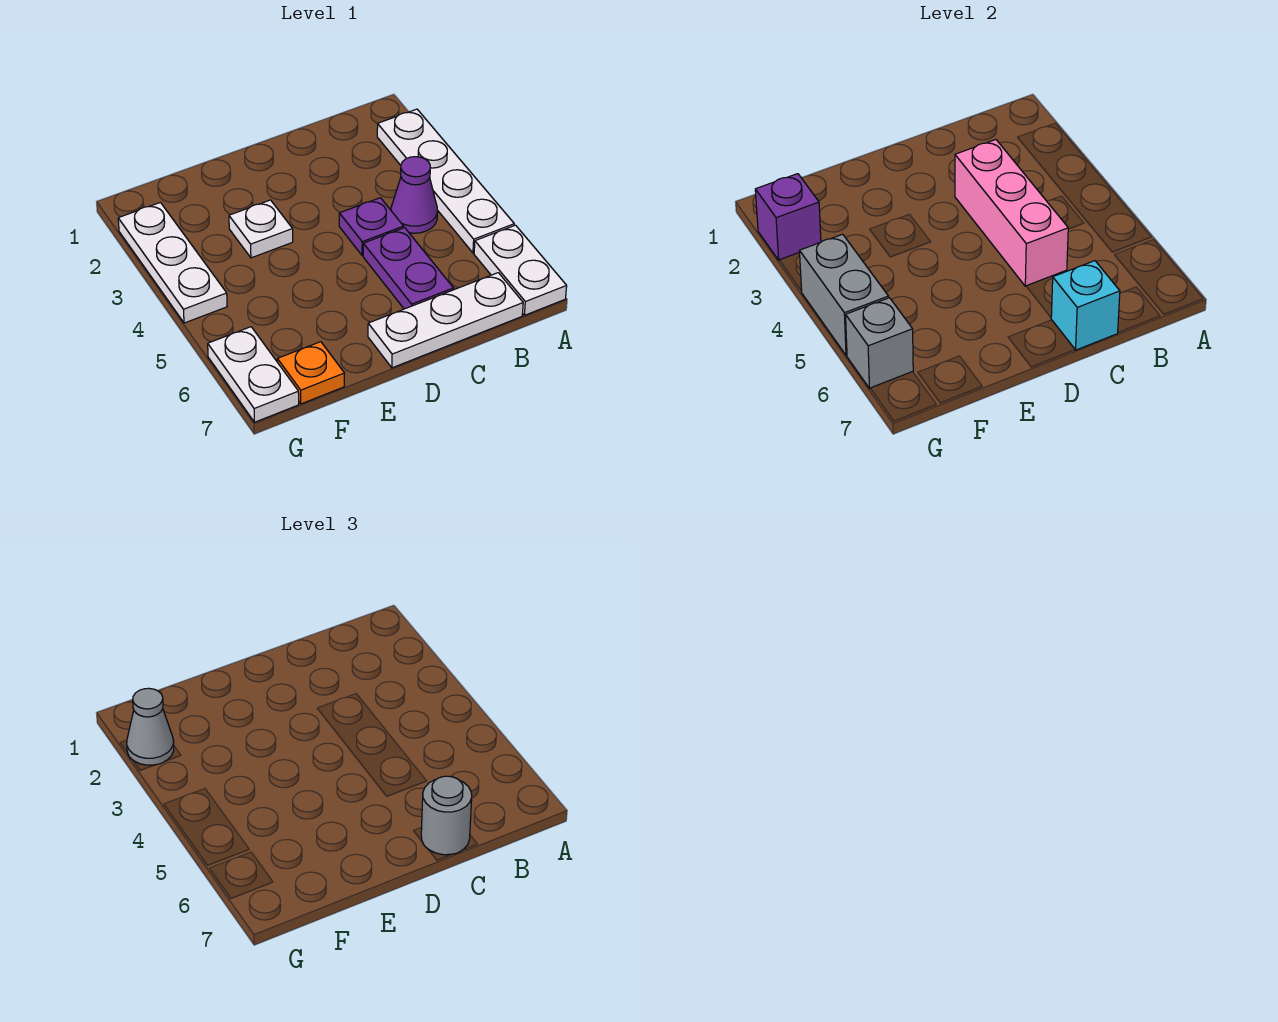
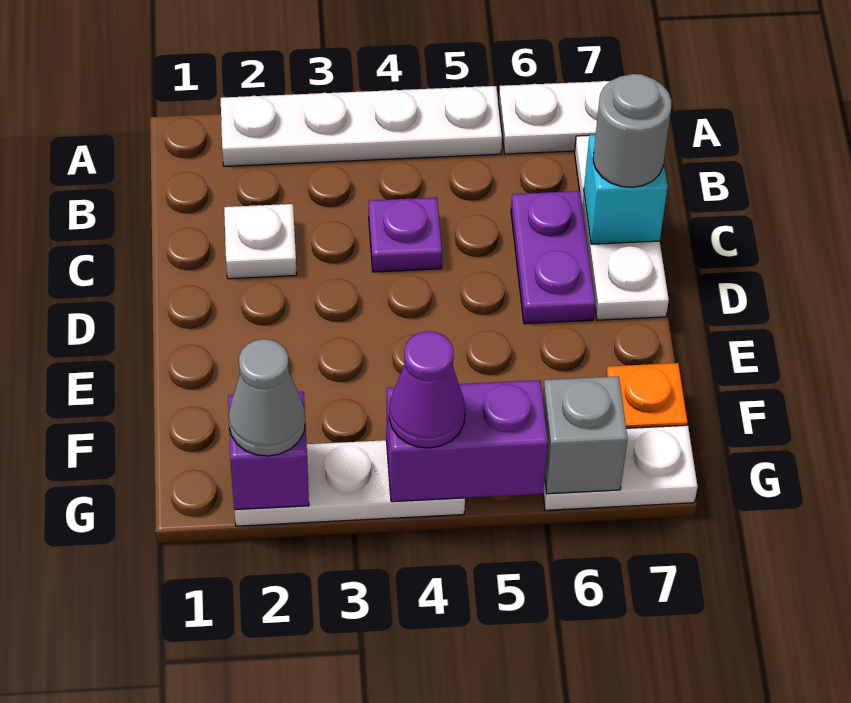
purple 1x1 cone [391,157,438,233] -> purple 1x1 cone moved to [389,331,465,448]
pink 1x3 brick [955,140,1068,286] -> none
purple 1x2 plate [363,228,454,309] -> purple 1x2 plate turned to [511,191,595,324]
white 1x1 plate [229,200,293,258] -> white 1x1 plate moved to [224,204,297,279]
grey 1x2 brick [800,234,889,355] -> purple 1x2 brick [386,380,548,502]

